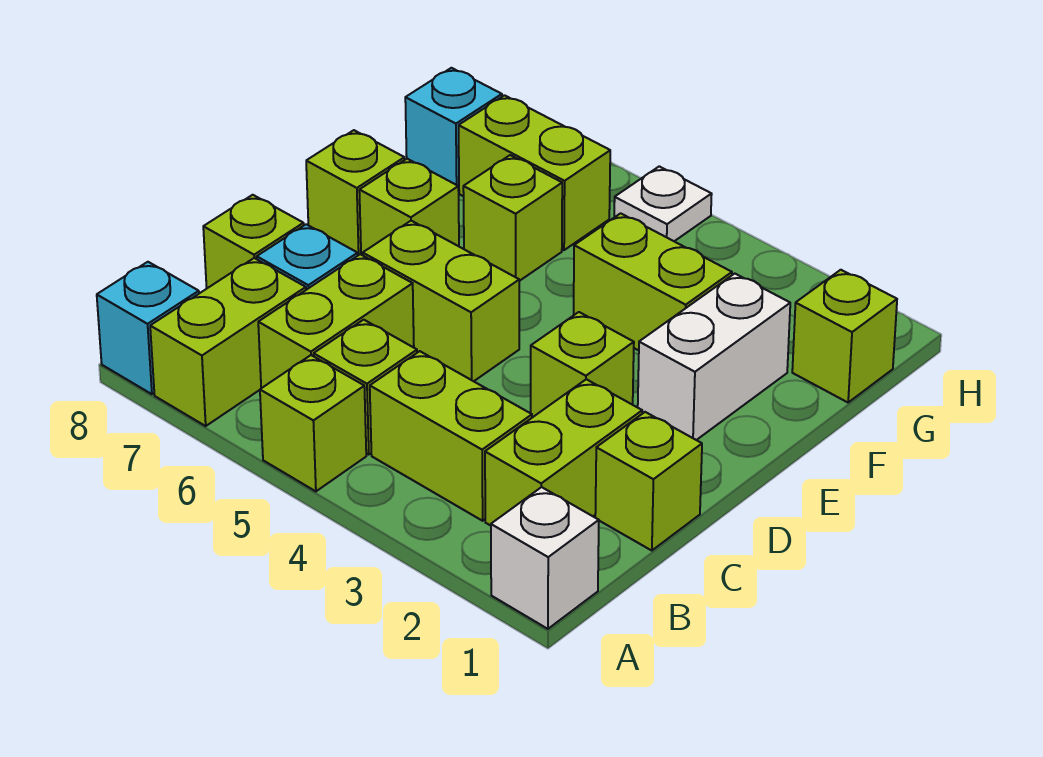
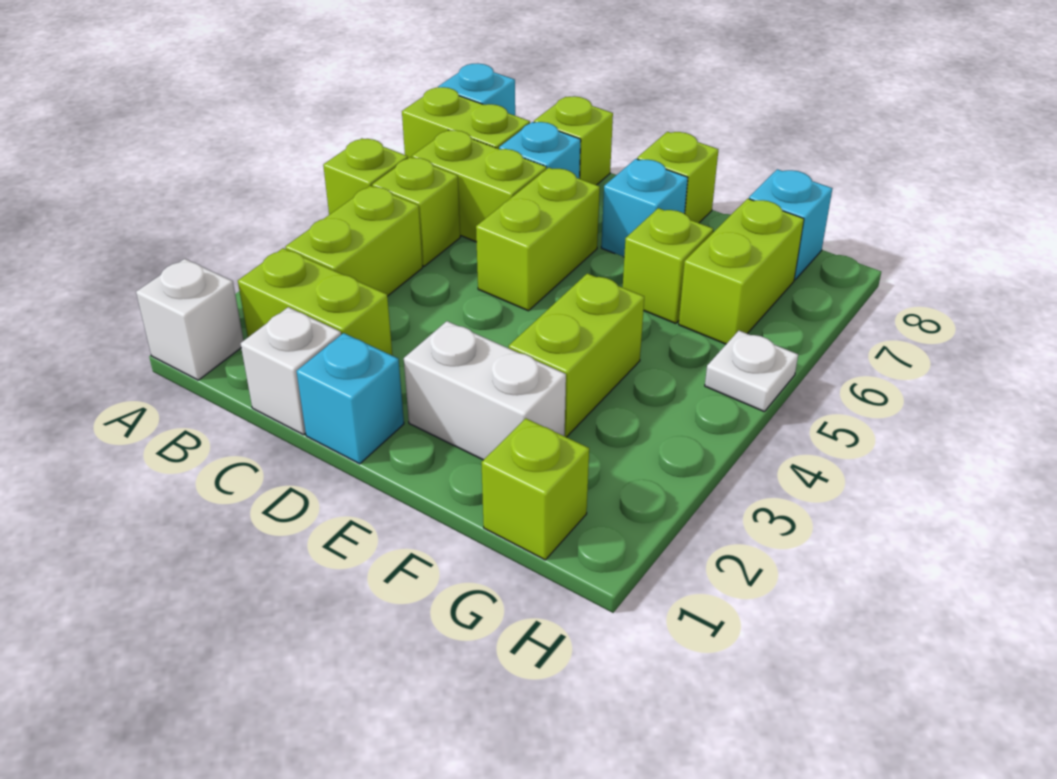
lime 1x1 brick [595,412,702,551] -> white 1x1 brick [241,307,341,435]
none -> cyan 1x1 brick [297,333,404,464]
lime 1x1 brick [531,312,634,417] -> none
lime 1x1 brick [359,159,459,255] -> cyan 1x1 brick [601,159,688,257]

